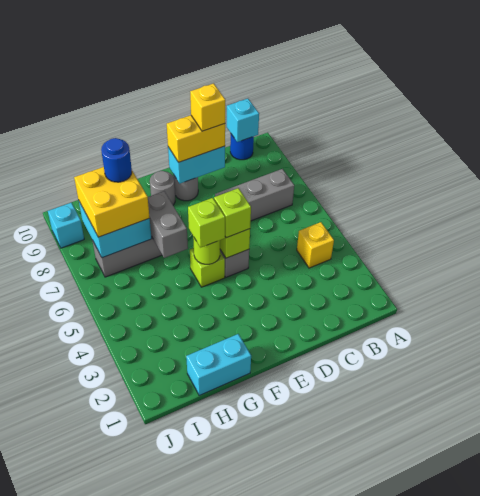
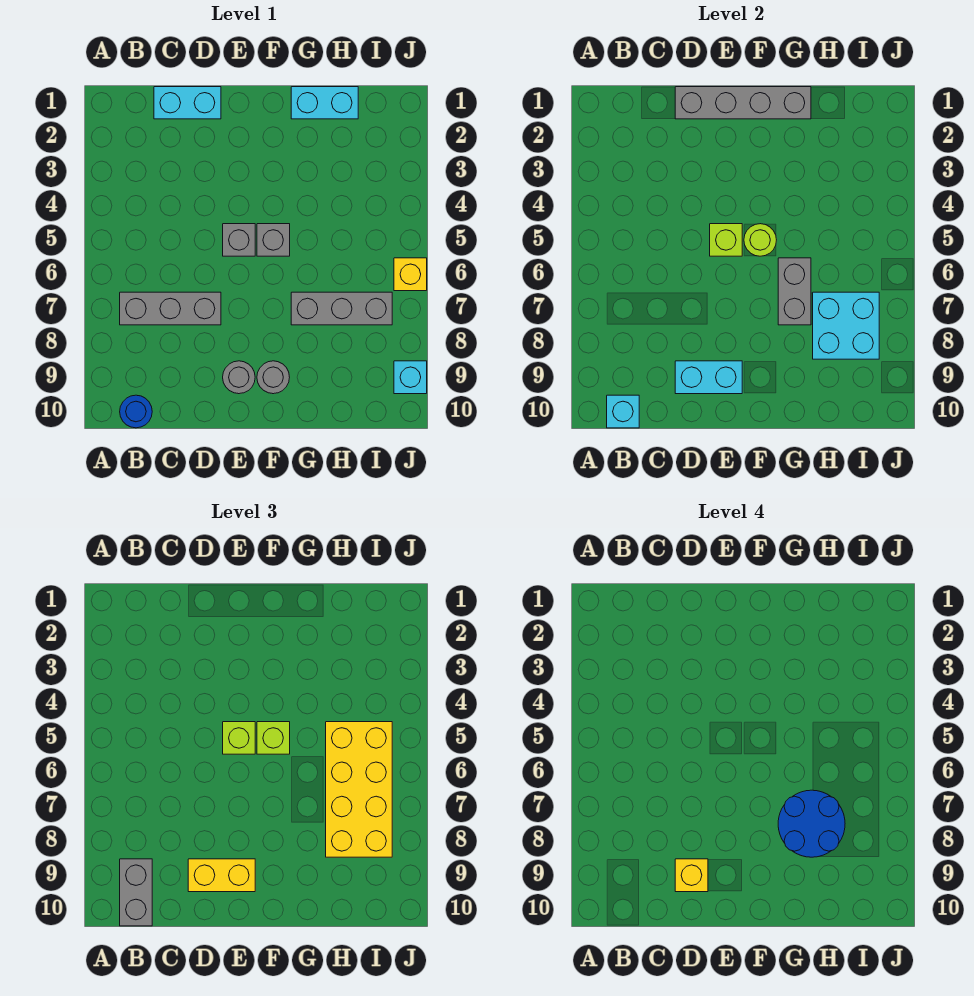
yellow 1x1 brick [297,222,334,268] -> yellow 1x1 brick moved to [394,258,427,291]
none -> grey 1x2 brick [120,859,152,926]
none -> cyan 1x2 brick [154,87,221,119]
none -> grey 1x4 brick [675,87,811,119]
lime 1x1 brick [190,248,225,287] -> grey 1x1 brick [257,224,290,256]
yellow 2x2 brick [74,167,150,237] -> yellow 2x4 brick [326,722,392,857]
blue 1x1 round brick [101,138,132,182] -> blue 2x2 round brick [778,790,845,857]

